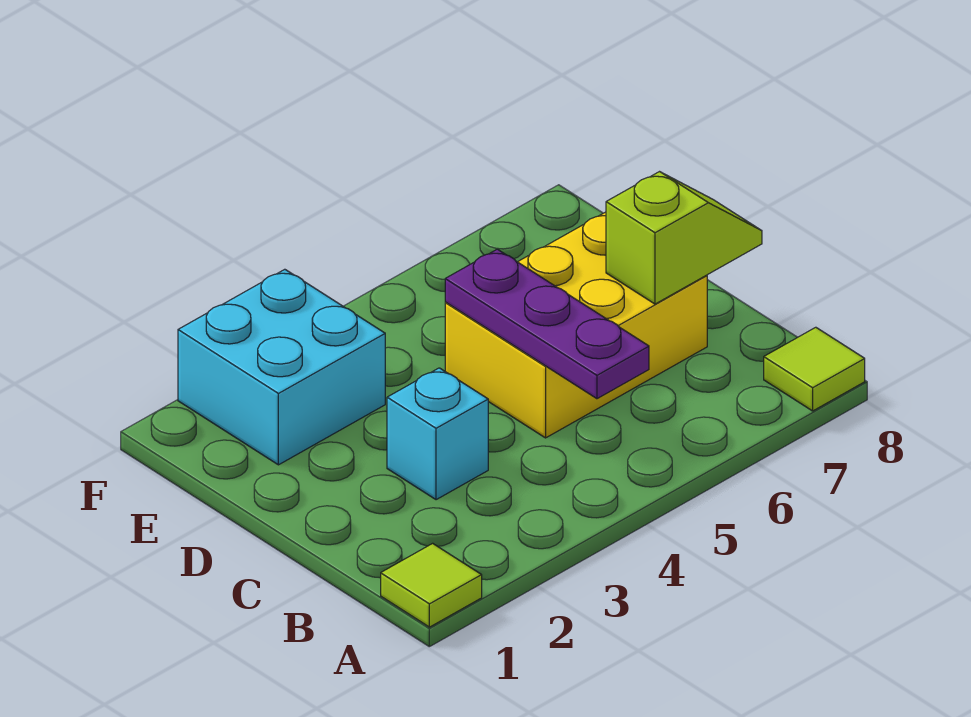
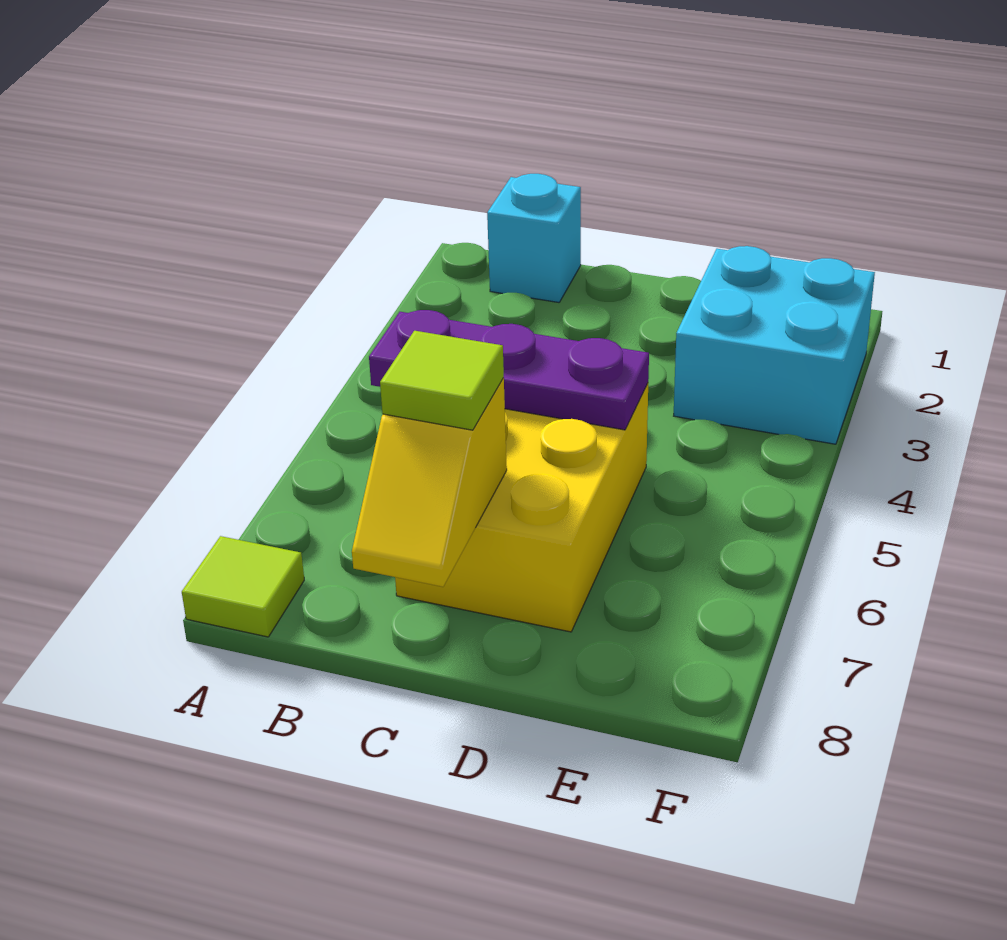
lime 1x1 tile [381,543,482,627] -> lime 1x1 tile moved to [380,331,504,430]
cyan 1x1 brick [387,368,488,500] -> cyan 1x1 brick moved to [487,174,581,302]
lime 1x2 slope [606,172,762,304] -> yellow 1x2 slope [352,378,507,587]

